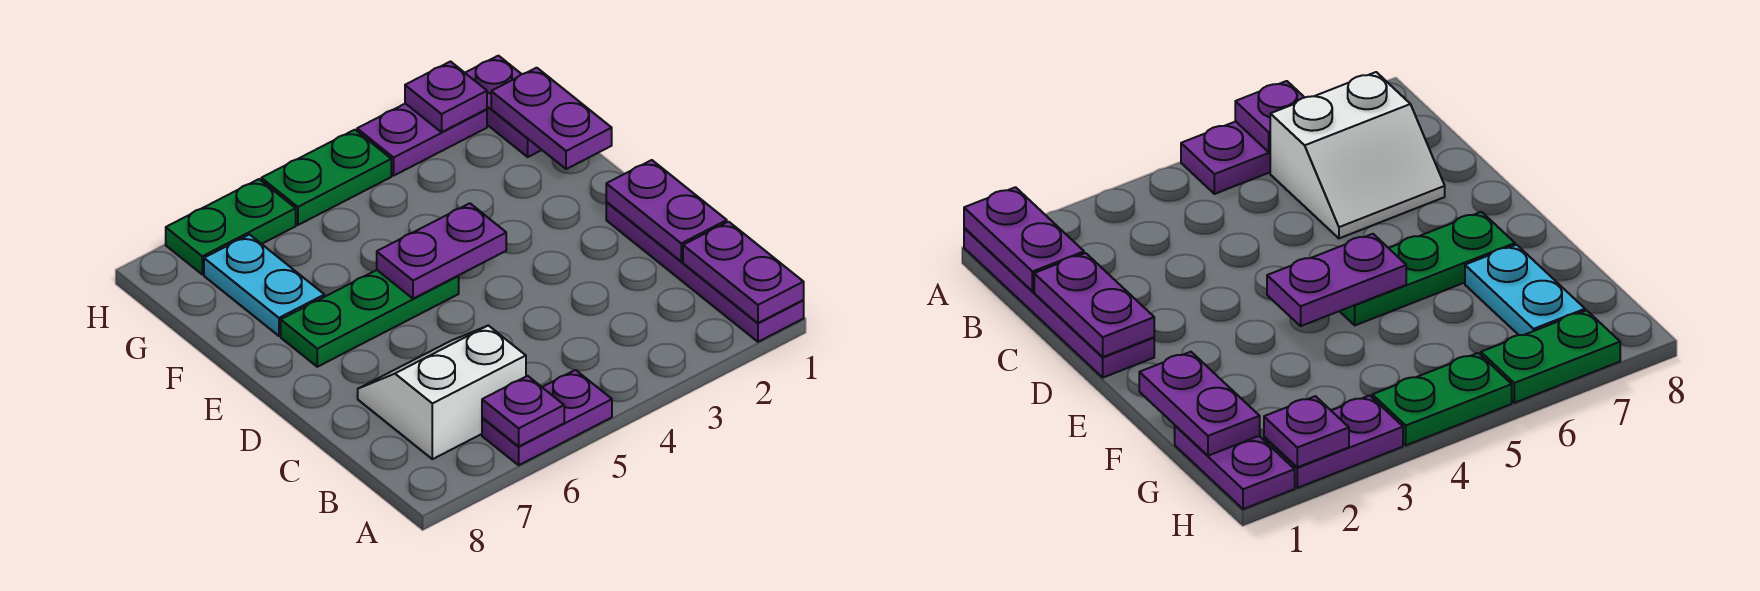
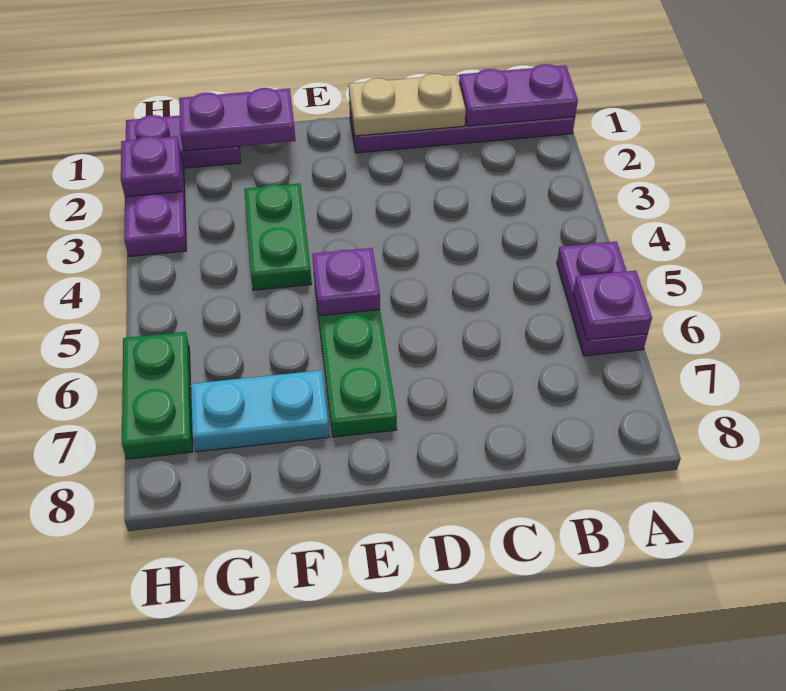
white 2x2 slope [358,325,526,459] -> none
purple 1x2 plate [606,160,727,261] -> tan 1x2 plate [349,74,466,136]
purple 1x2 plate [377,203,506,299] -> purple 1x1 plate [312,248,380,316]
green 1x2 plate [261,130,391,225] -> green 1x2 plate moved to [244,184,312,290]

